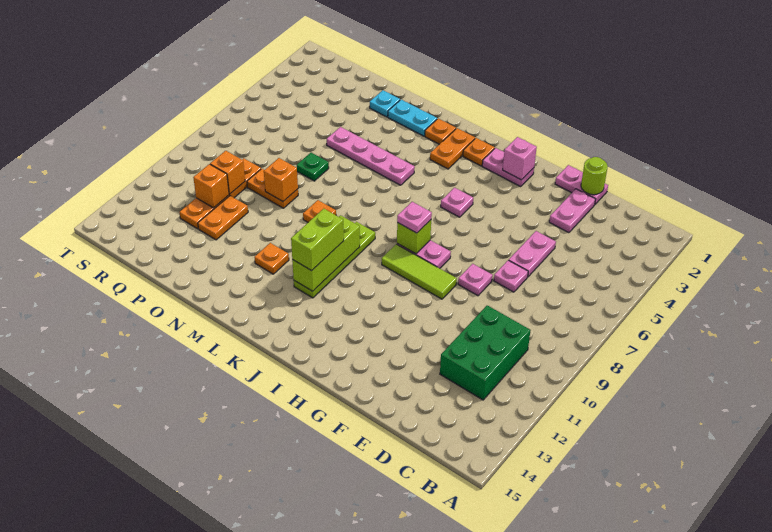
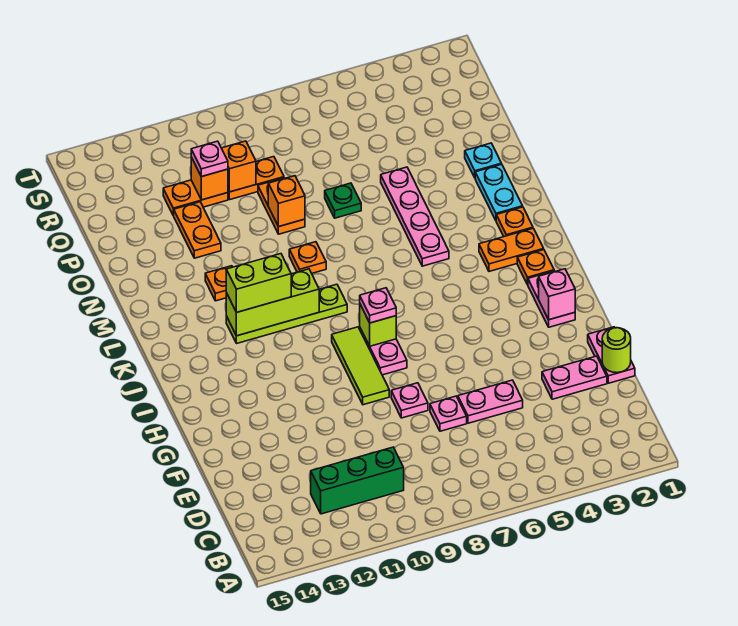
green 2x3 brick [440,305,531,400] -> green 1x3 brick [311,447,404,514]
pink 1x1 plate [441,188,473,217] -> pink 1x1 plate moved to [191,141,228,177]
orange 1x2 plate [198,196,248,240] -> orange 1x2 plate turned to [173,202,221,258]

